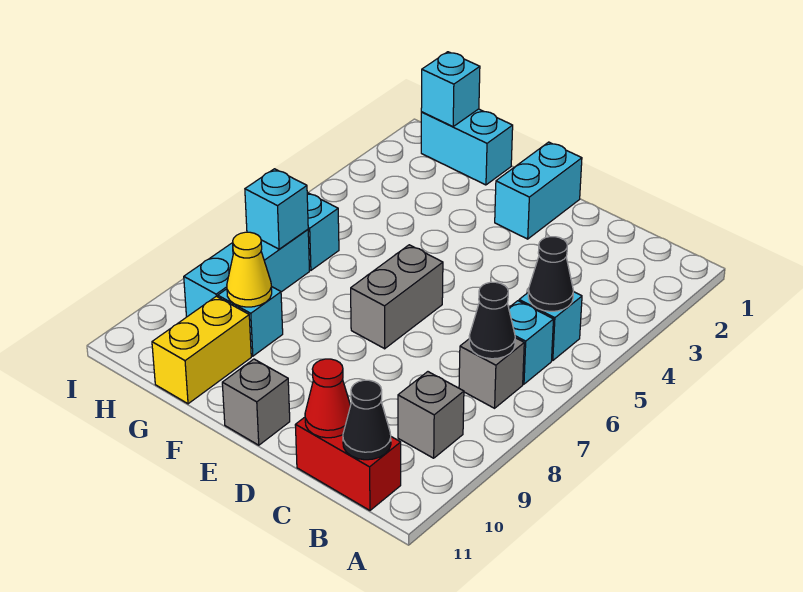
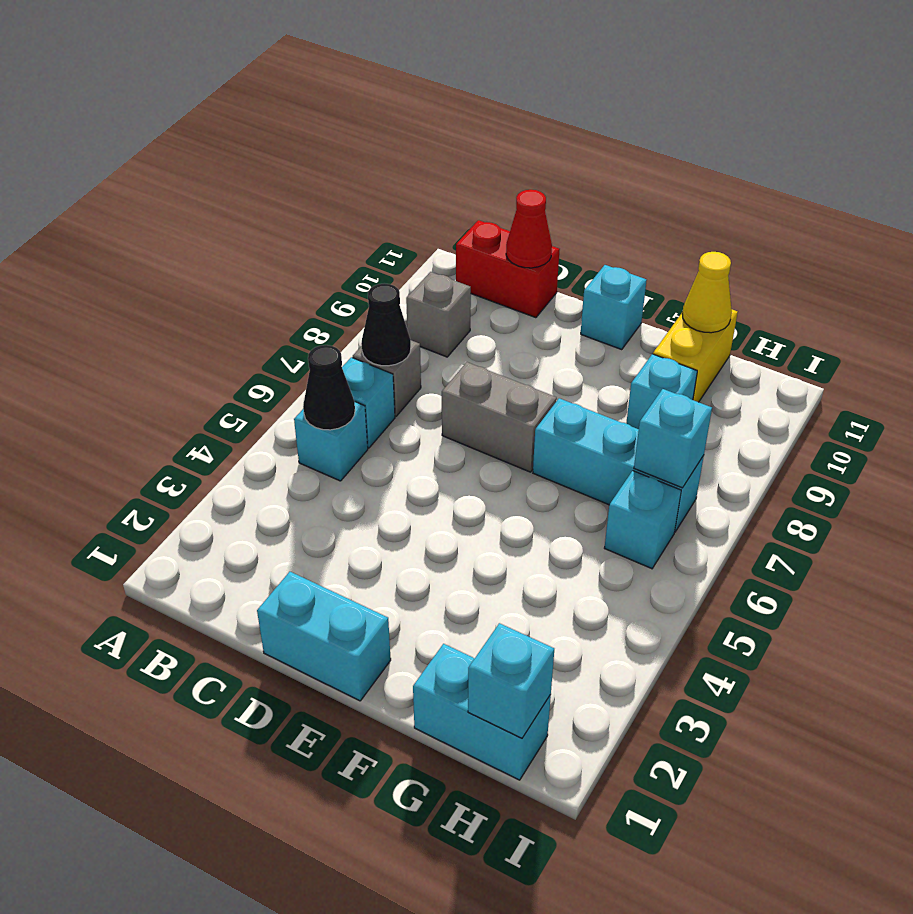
black 1x1 cone [343,380,391,460] -> none
cyan 1x2 brick [495,142,582,239] -> cyan 1x2 brick turned to [257,572,391,701]
grey 1x2 brick [351,245,443,349] -> grey 1x2 brick turned to [442,362,557,472]
grey 1x1 brick [222,359,290,445] -> cyan 1x1 brick [581,265,647,350]
yellow 1x1 cone [227,232,272,307] -> yellow 1x1 cone moved to [682,252,732,333]
cyan 1x3 brick [184,229,309,317] -> cyan 1x3 brick turned to [533,398,704,532]

